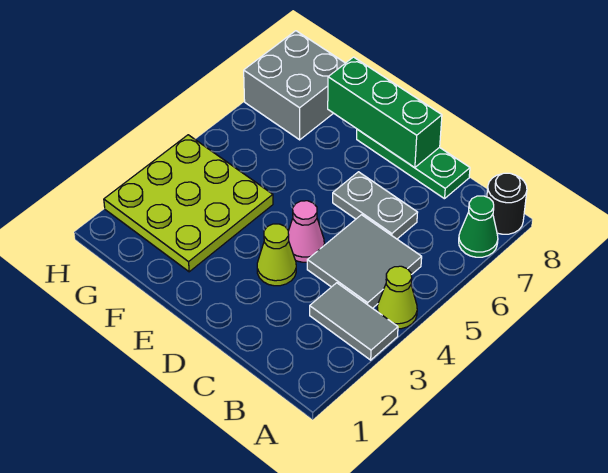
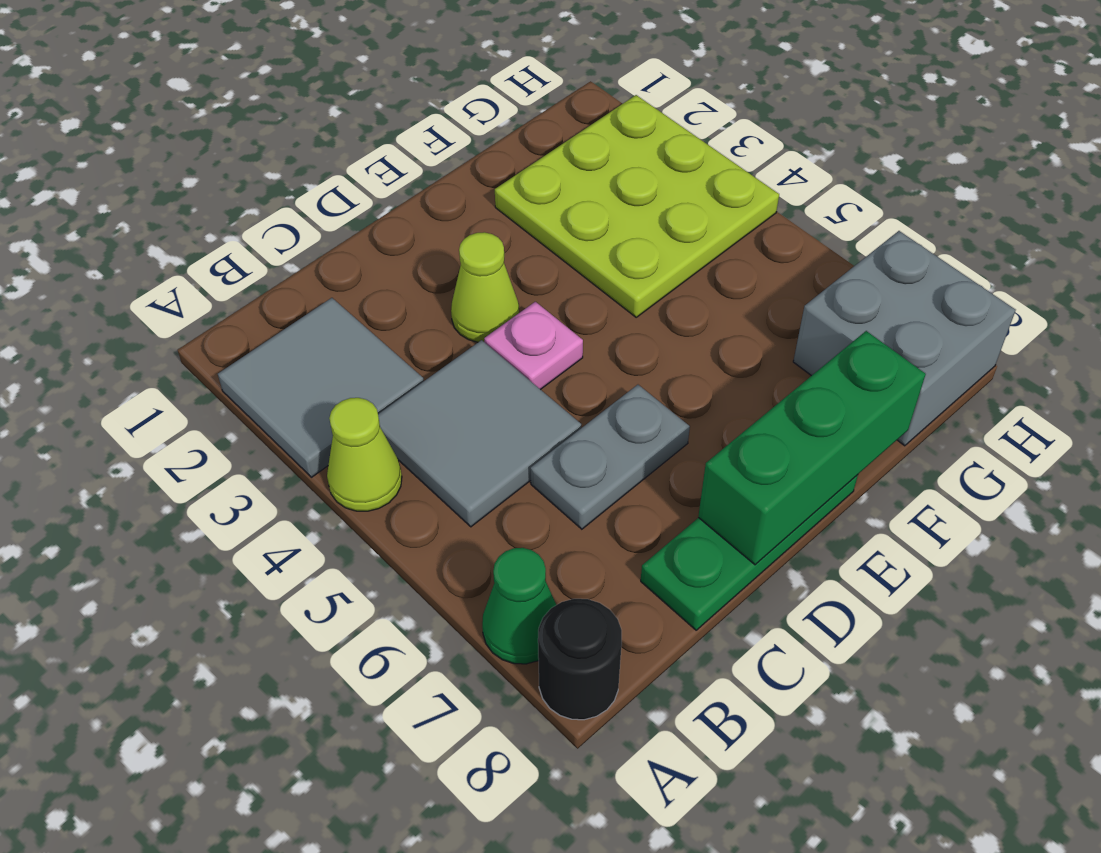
grey 1x2 tile [310,283,398,360] -> grey 2x2 tile [218,298,424,477]
pink 1x1 cone [288,201,324,262] -> pink 1x1 plate [484,302,583,390]

